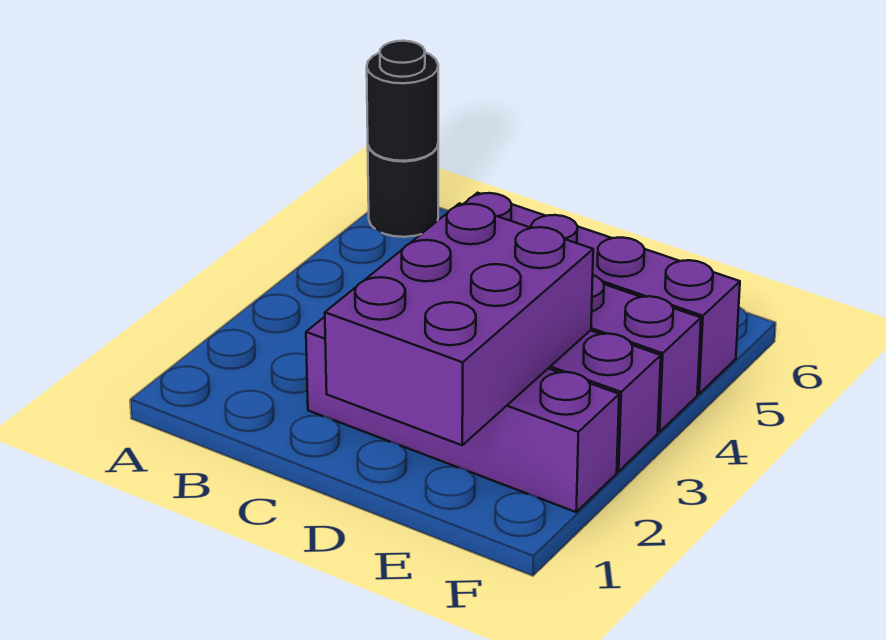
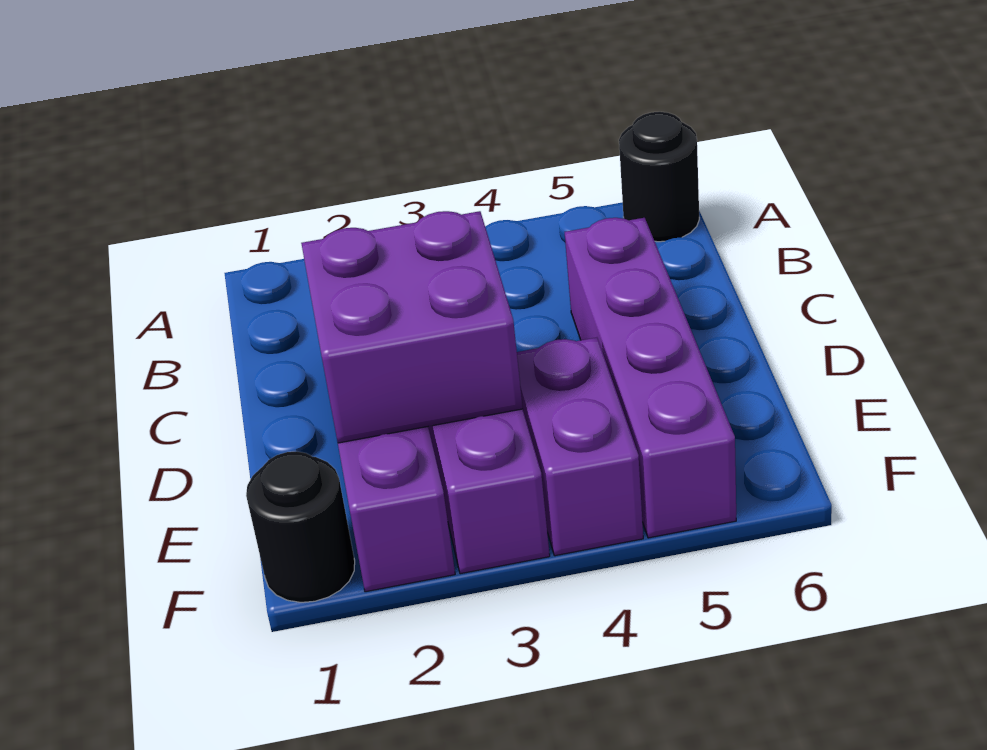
black 1x1 round brick [367,41,438,161] -> black 1x1 round brick moved to [246,451,355,602]
purple 2x3 brick [325,203,593,445] -> purple 2x2 brick [301,211,523,443]

